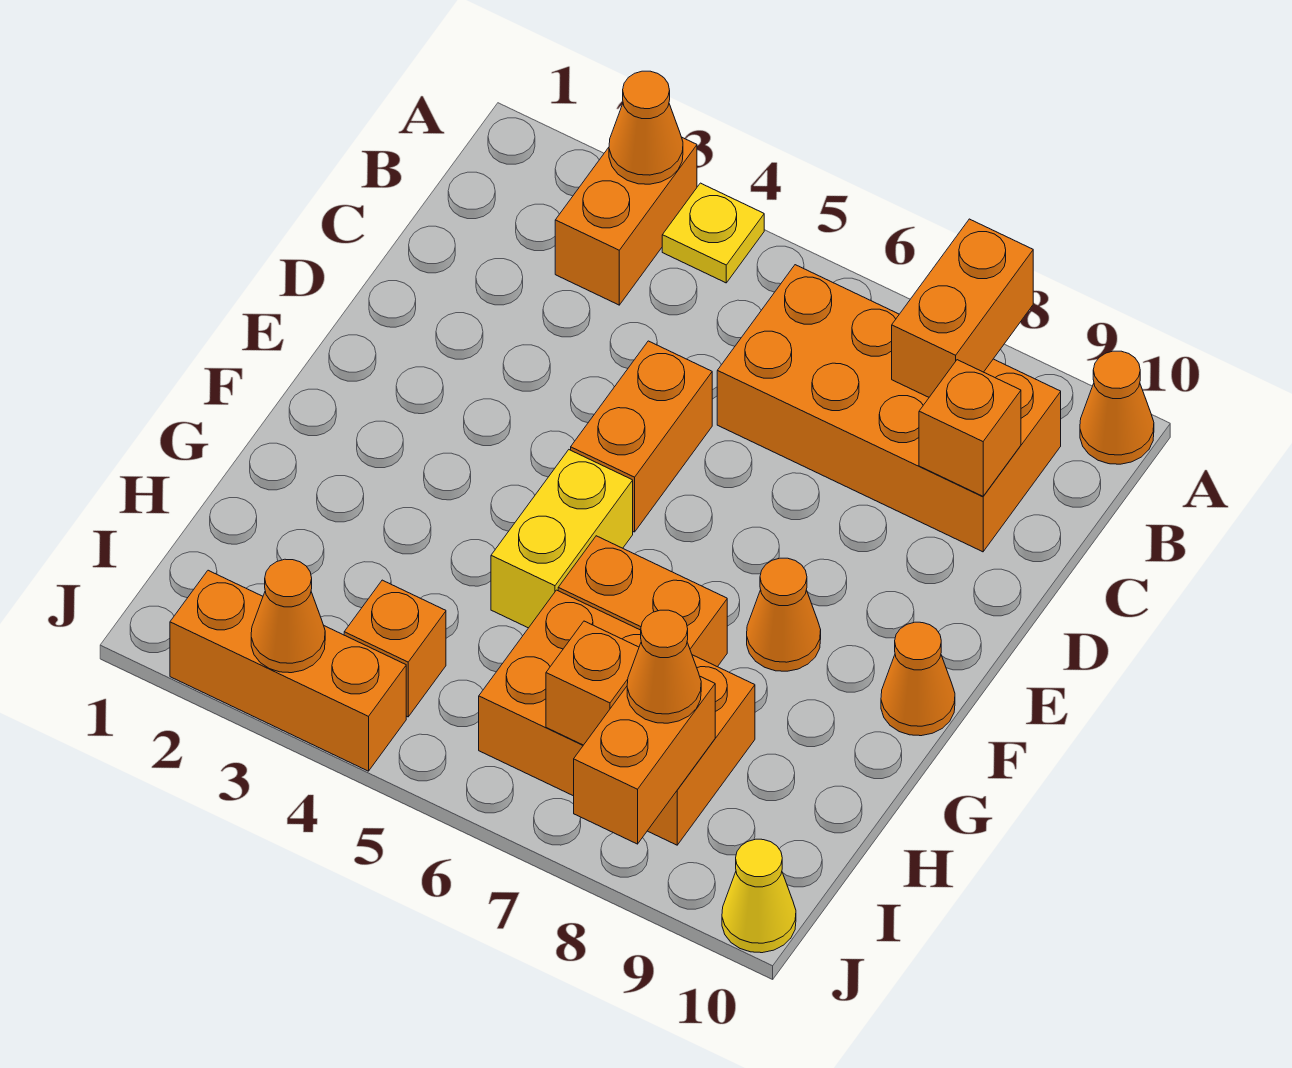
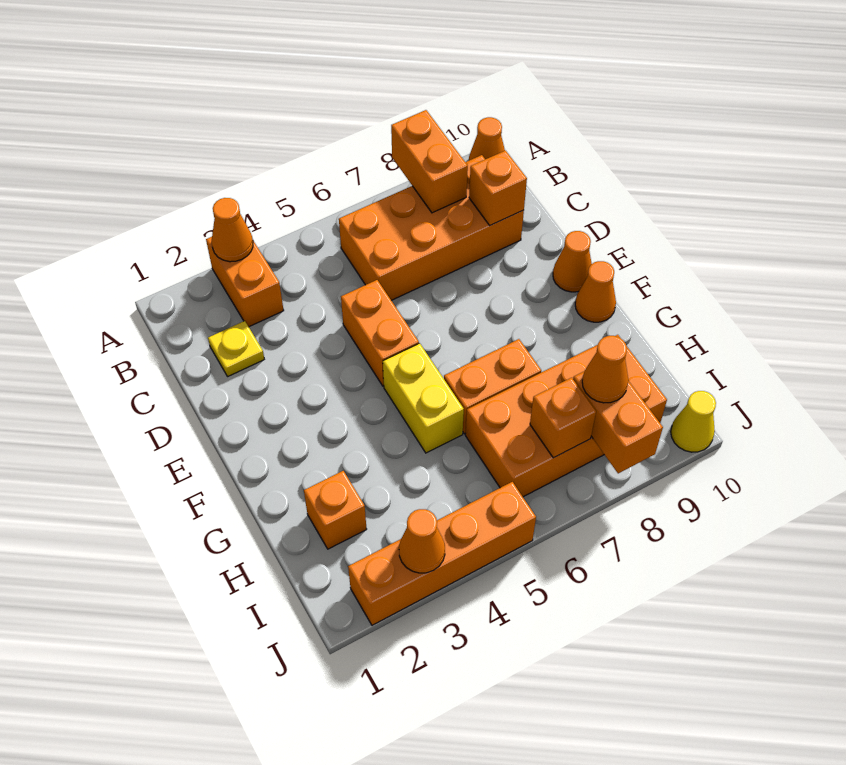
yellow 1x1 plate [662,183,764,283] -> yellow 1x1 plate moved to [208,321,264,377]
orange 1x1 cone [747,558,821,671] -> orange 1x1 cone moved to [553,231,592,292]
orange 2x3 brick [479,590,755,845] -> orange 2x4 brick [465,335,667,497]
orange 1x1 brick [344,580,446,717] -> orange 1x1 brick moved to [304,471,367,549]
orange 1x3 brick [170,570,406,771] -> orange 1x4 brick [348,482,536,625]

